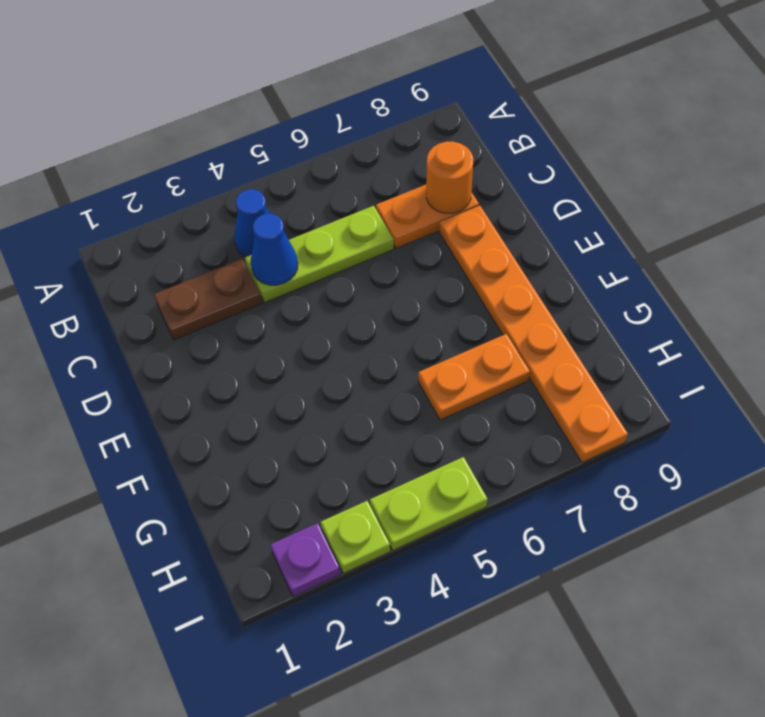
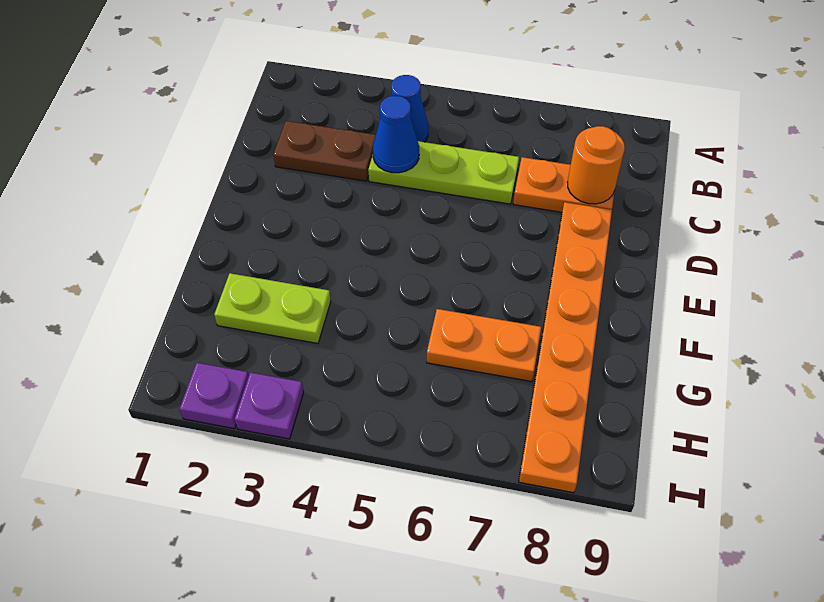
lime 1x1 plate [321,501,390,573] -> purple 1x1 plate [235,372,304,439]
lime 1x2 plate [370,457,488,550] -> lime 1x2 plate moved to [214,273,331,344]

